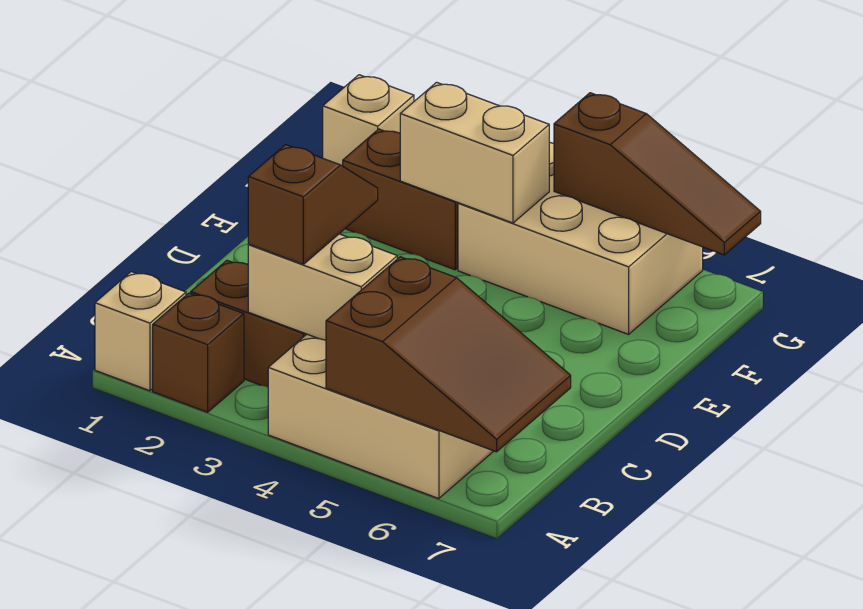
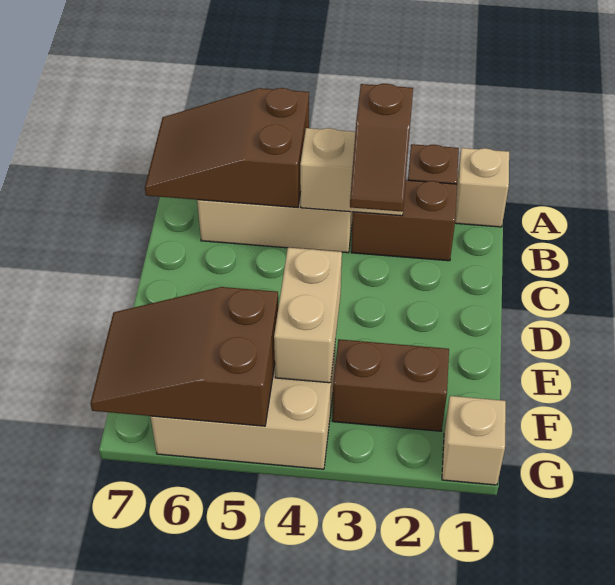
tan 1x2 brick [400,82,549,223] -> tan 1x2 brick turned to [274,248,342,383]
brown 1x3 slope [554,93,761,255] -> brown 2x3 slope [90,287,278,426]

